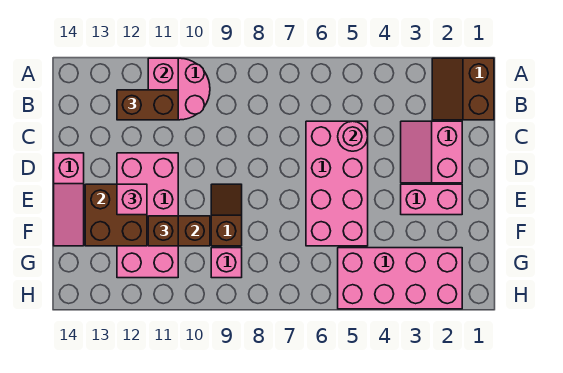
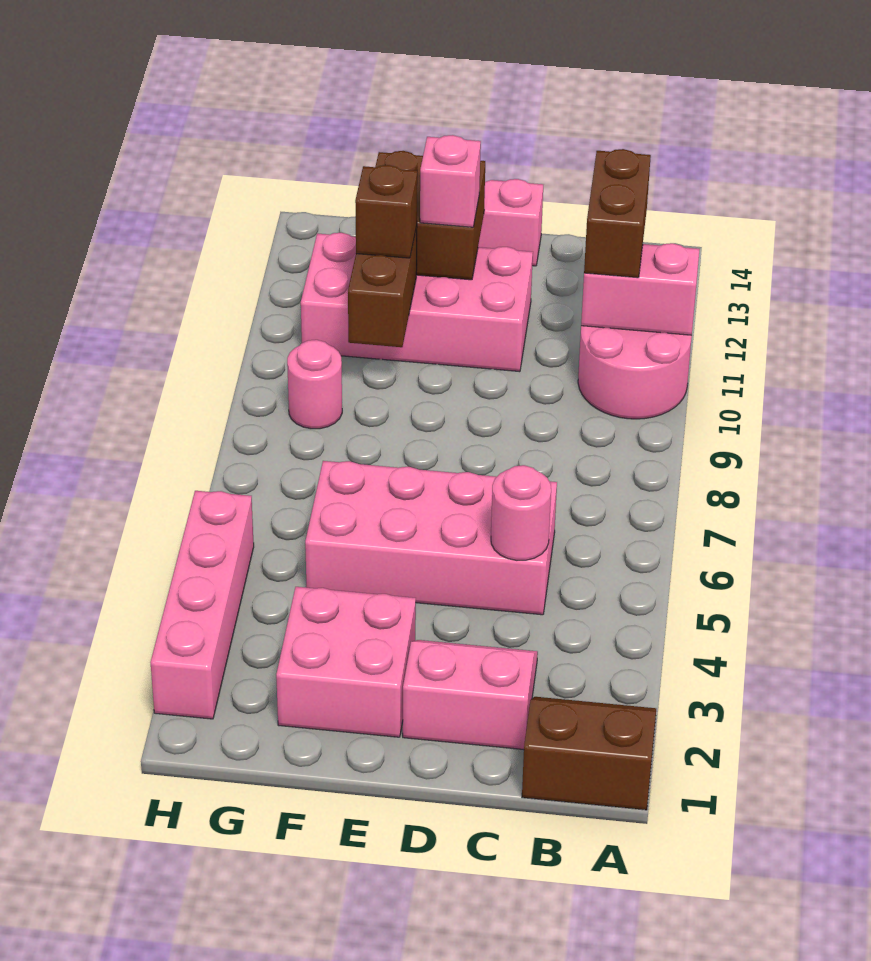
pink 1x2 brick [401,184,462,215] -> pink 2x2 brick [276,587,416,737]
brown 1x2 slope [211,184,242,246] -> none
pink 2x4 brick [338,248,462,309] -> pink 1x4 brick [151,491,254,719]
pink 1x1 brick [211,248,242,278] -> pink 1x1 round brick [287,340,342,429]

